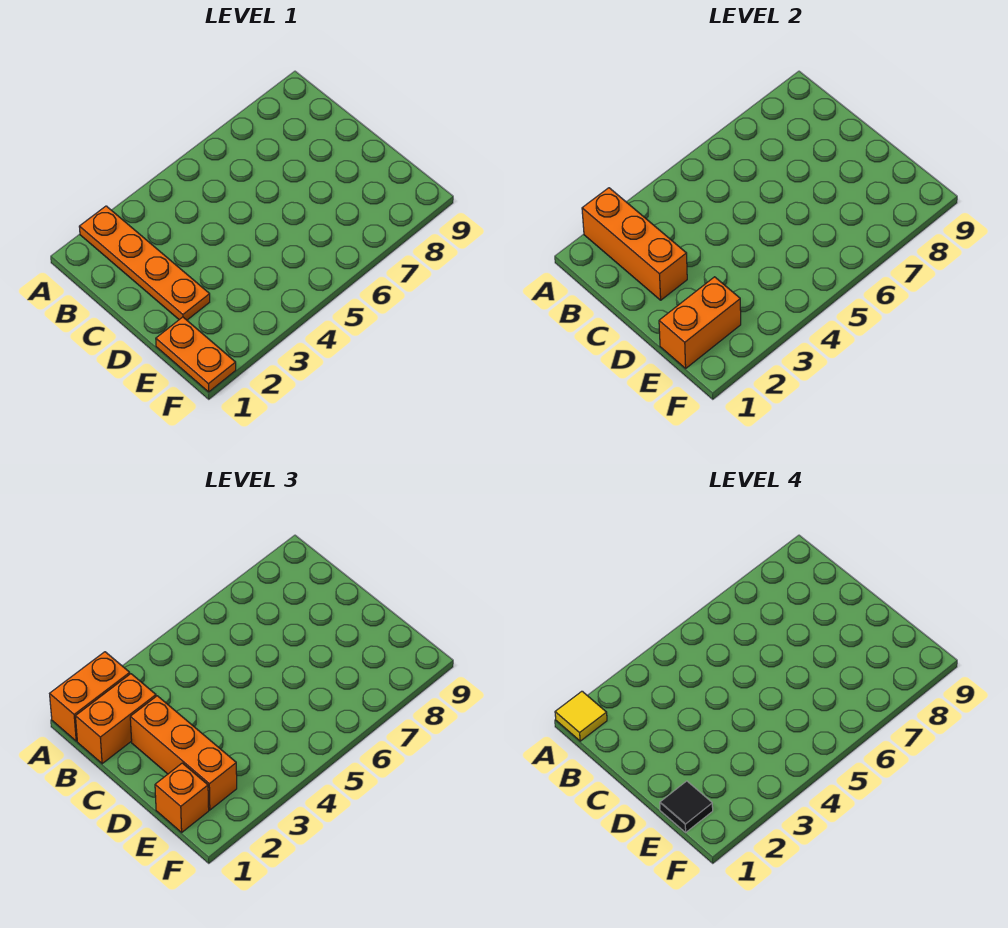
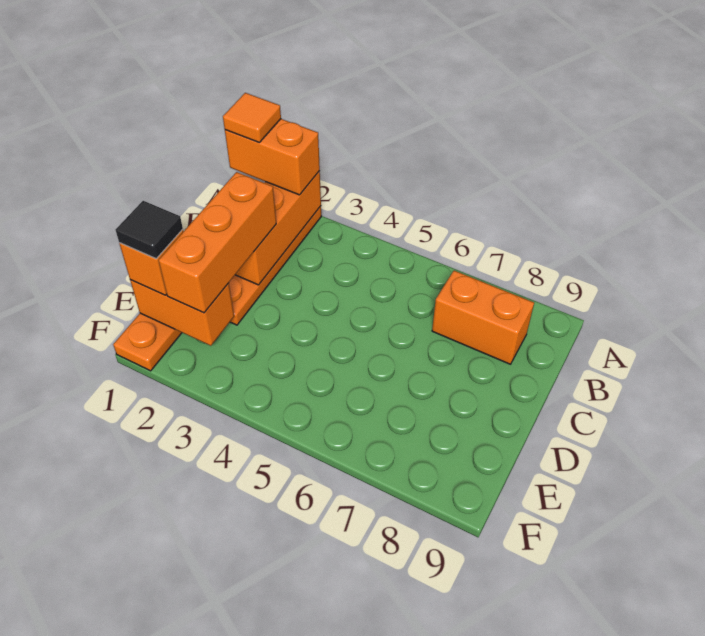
yellow 1x1 tile [555,691,607,741] -> orange 1x1 tile [223,93,281,142]
orange 1x2 brick [76,674,156,764] -> orange 1x2 brick moved to [432,271,534,364]

